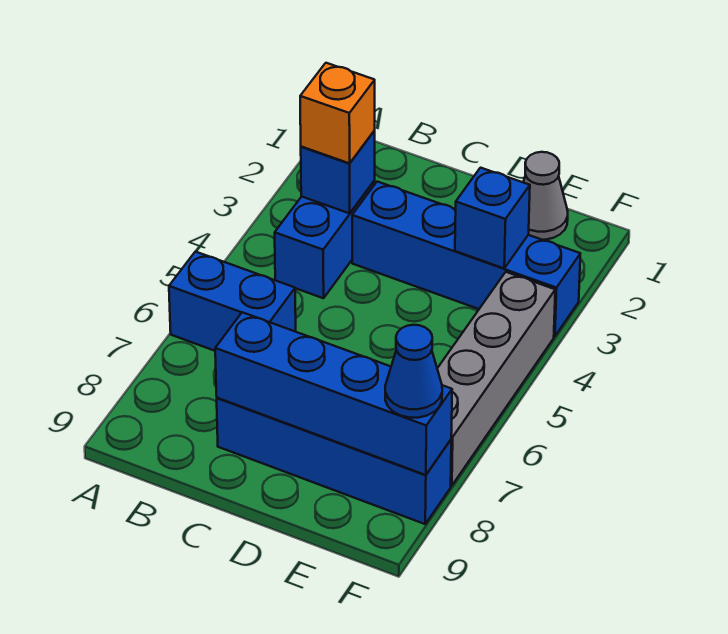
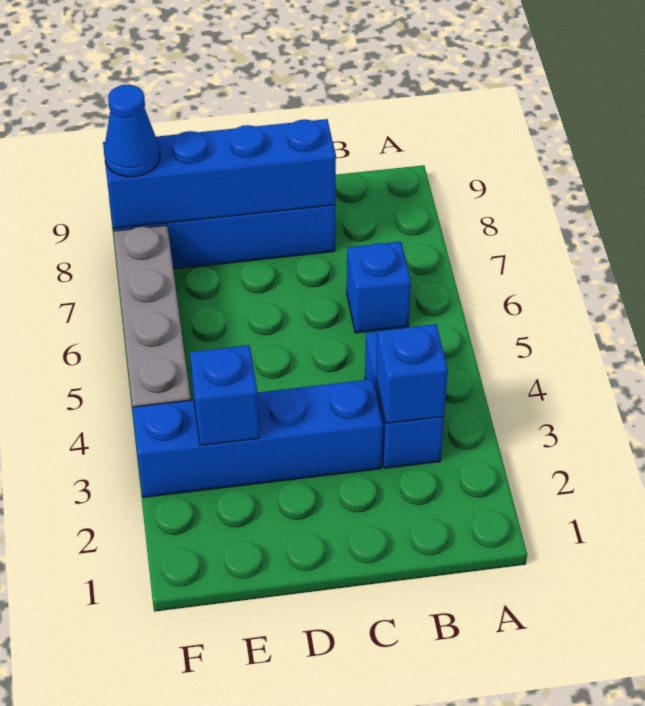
blue 1x2 brick [169,252,296,351] -> blue 1x1 brick [347,242,411,333]
orange 1x1 brick [300,63,375,163] -> none
grey 1x1 cone [523,152,568,240] -> none

